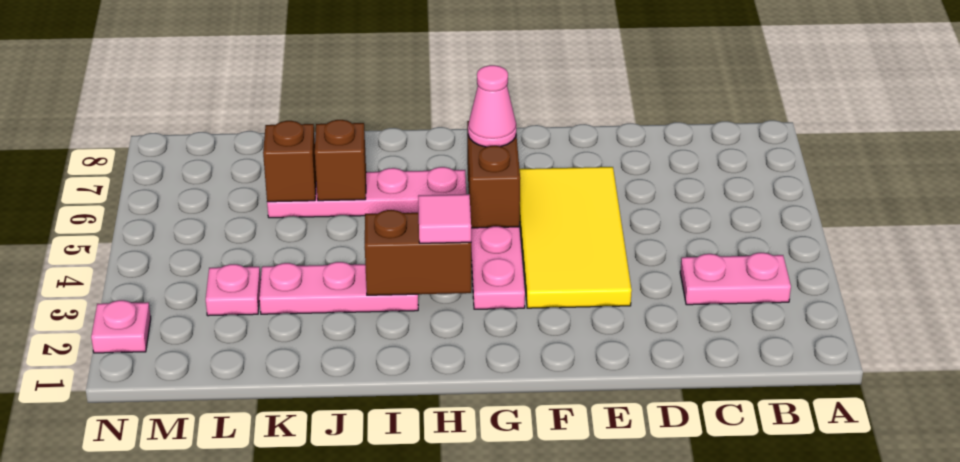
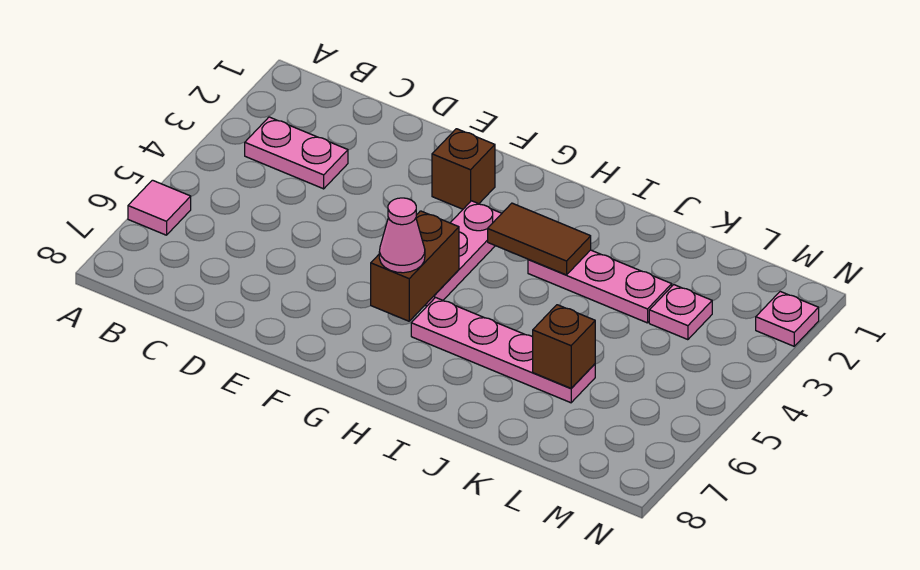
yellow 2x4 tile [519,167,632,308] -> none
brown 1x2 brick [365,210,471,295] -> brown 1x2 tile [488,203,591,275]
pink 1x1 tile [418,194,471,243] -> pink 1x1 tile moved to [128,180,191,235]
brown 1x1 brick [315,120,366,201] -> brown 1x1 brick moved to [432,129,495,209]

